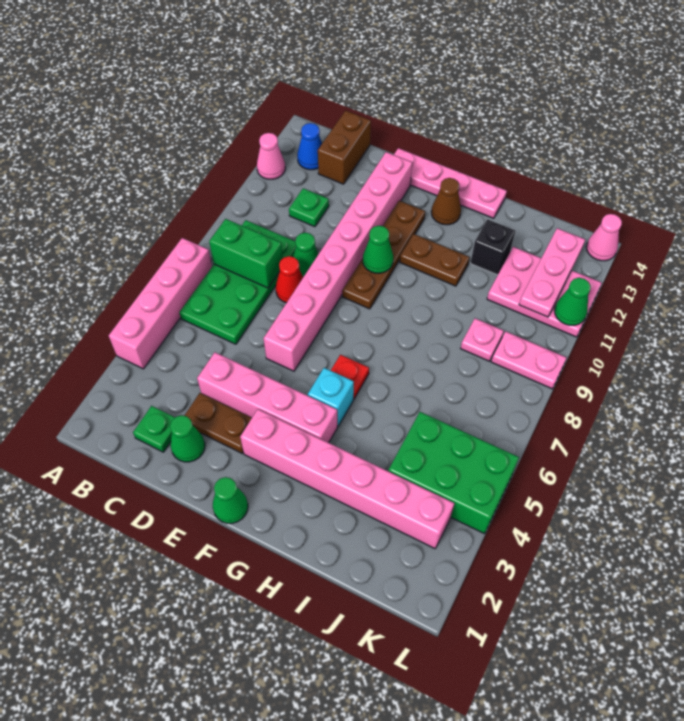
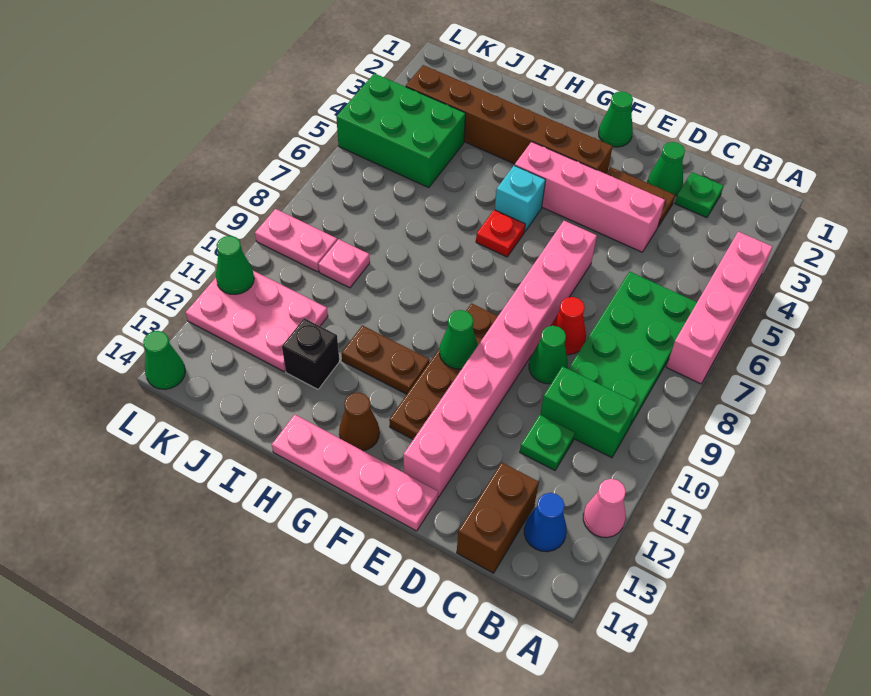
green 1x2 brick [209,219,283,288] -> green 1x2 brick moved to [540,366,637,458]
pink 1x6 brick [240,409,454,548] -> brown 1x6 brick [406,65,613,174]
pink 1x3 plate [519,228,585,317] -> none
pink 1x1 cone [586,214,622,261] -> green 1x1 cone [143,331,185,389]

